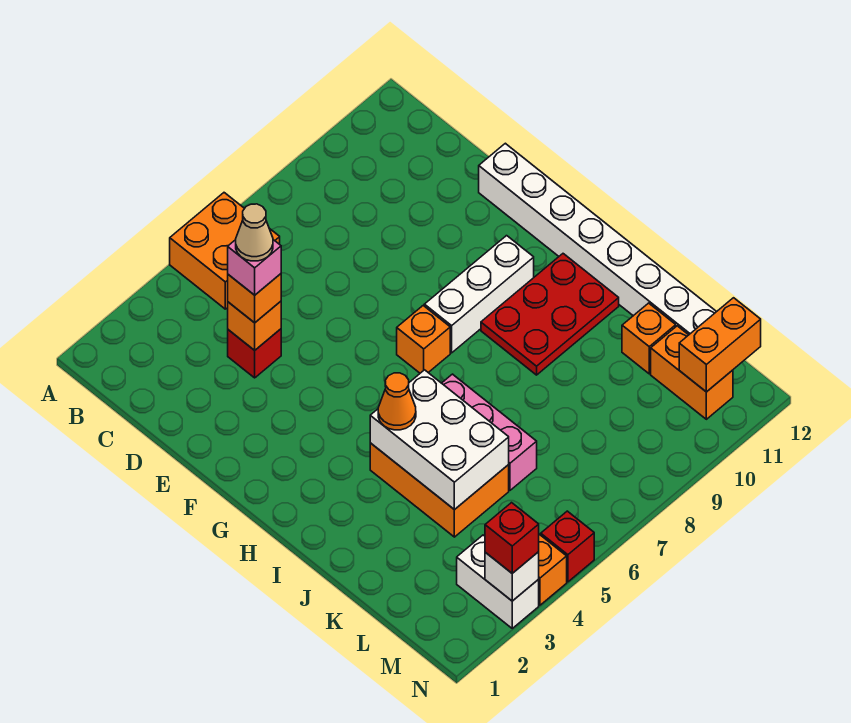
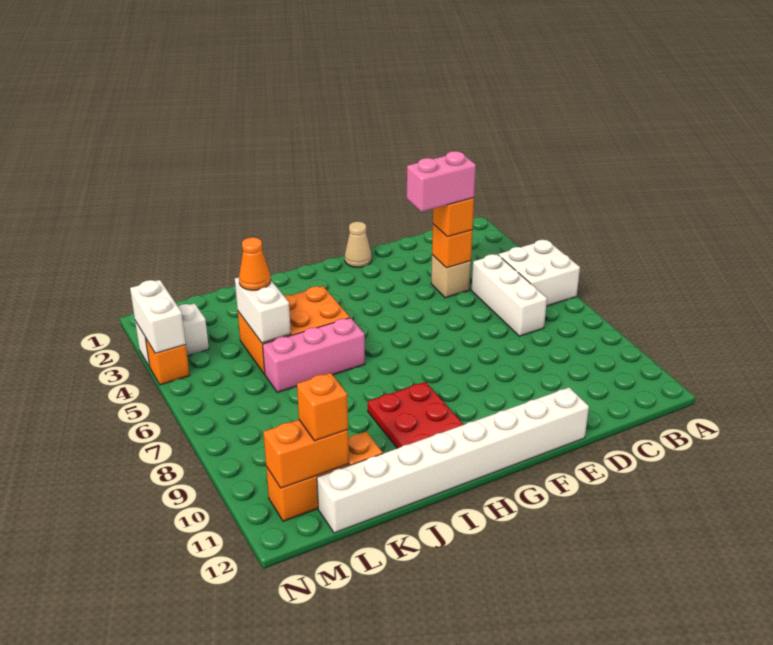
orange 2x2 brick [170,193,280,309] -> white 2x2 brick [498,240,580,306]
red 1x1 brick [228,329,281,378] -> tan 1x1 brick [431,255,471,298]
pink 1x1 brick [228,240,281,295] -> pink 1x2 brick [407,151,476,212]
tan 1x1 cone [236,204,273,261] -> tan 1x1 cone moved to [345,222,372,267]
orange 1x1 brick [397,306,450,373] -> orange 1x1 brick moved to [297,373,348,441]
white 1x3 brick [424,236,534,353] -> white 1x3 brick moved to [471,254,547,336]
white 2x3 brick [370,370,509,510] -> white 1x2 brick [235,277,291,343]
orange 1x1 cone [378,373,416,430] -> orange 1x1 cone moved to [239,237,271,290]
orange 1x2 brick [679,298,761,392] -> orange 1x2 brick turned to [263,420,349,488]
white 1x1 brick [485,552,539,601] -> white 1x2 brick [130,280,186,353]
red 1x1 brick [485,503,539,573] -> none
red 1x1 brick [541,511,594,582] -> none

